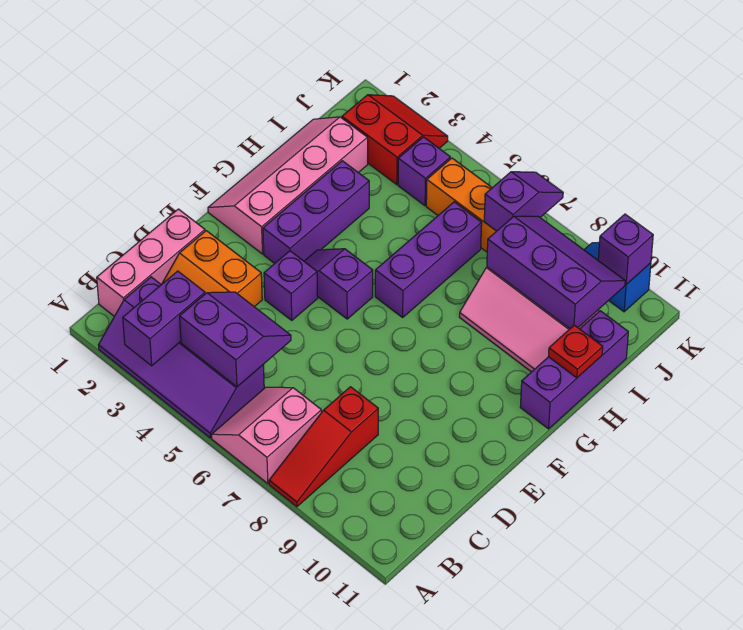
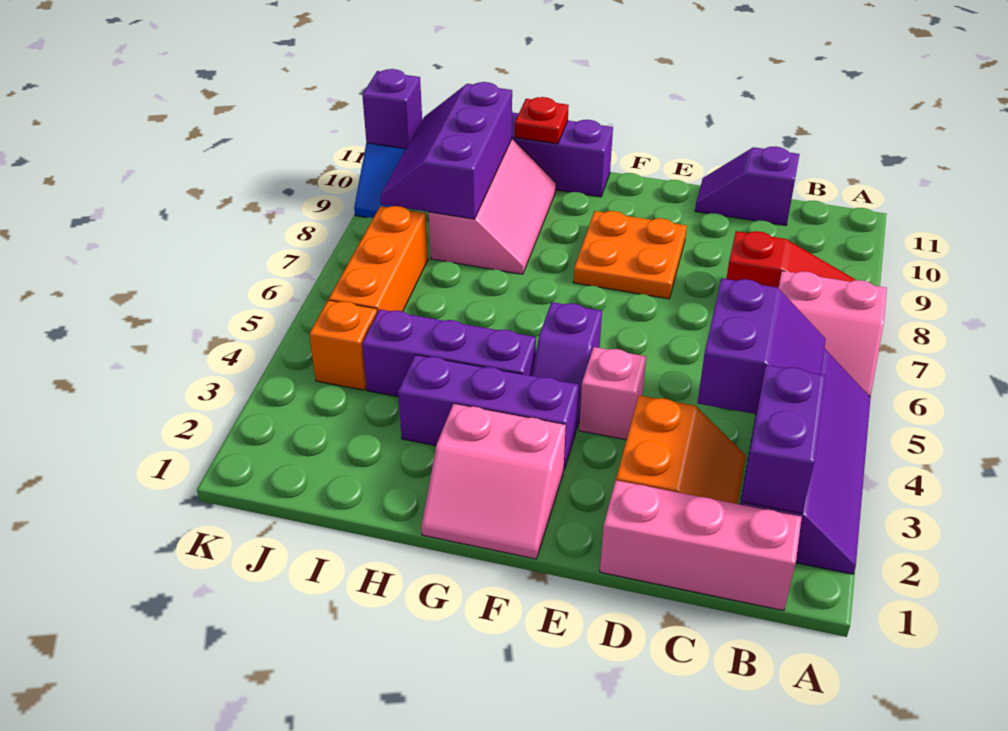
purple 1x2 brick [123,271,205,366] -> purple 1x2 brick turned to [741,365,825,514]
purple 2x2 slope [180,292,291,387] -> purple 2x2 slope turned to [697,278,826,414]
purple 1x1 brick [264,251,318,320] -> pink 1x1 brick [579,347,646,440]
none -> orange 2x2 plate [573,211,687,299]
pink 2x4 slope [208,117,368,254] -> pink 2x2 slope [421,404,566,559]
purple 1x3 brick [375,202,482,317] -> purple 1x3 brick moved to [362,309,536,397]
red 2x2 slope [342,95,448,184] -> none
purple 1x1 brick [398,137,450,206] -> orange 1x1 brick [309,300,377,390]
purple 1x2 slope [484,172,563,231] -> purple 1x2 slope moved to [695,147,800,225]

